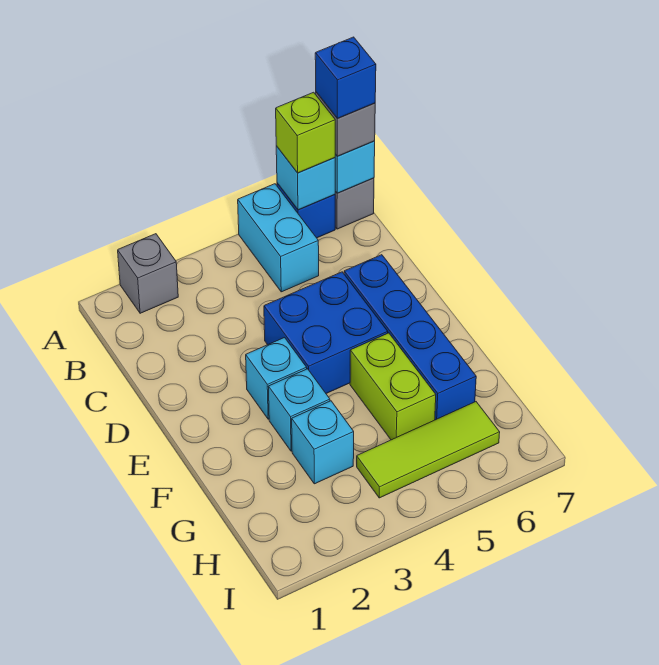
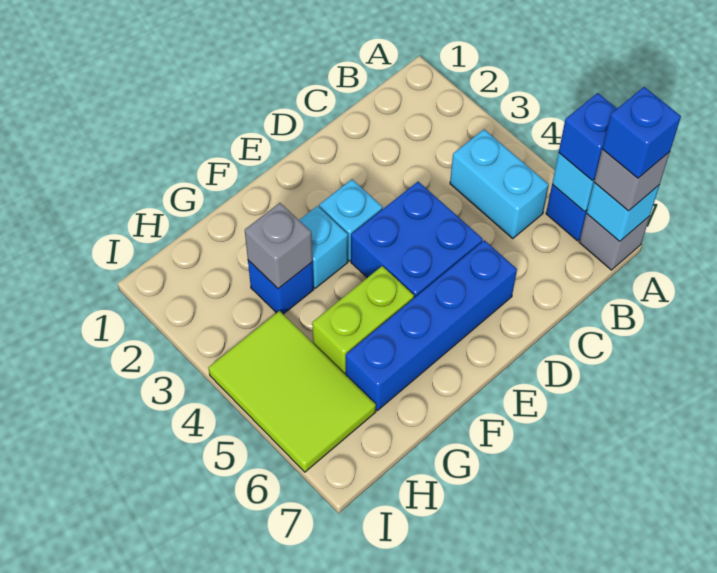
grey 1x1 brick [118,234,178,313] -> grey 1x1 brick moved to [245,203,312,289]
cyan 1x2 brick [238,184,319,292] -> cyan 1x2 brick turned to [450,129,549,238]
lime 1x1 brick [276,92,335,173] -> blue 1x1 brick [559,93,617,181]
cyan 1x1 brick [292,401,354,484] -> blue 1x1 brick [248,260,314,314]
lime 1x3 tile [357,402,500,498] -> lime 2x3 tile [208,311,376,472]

